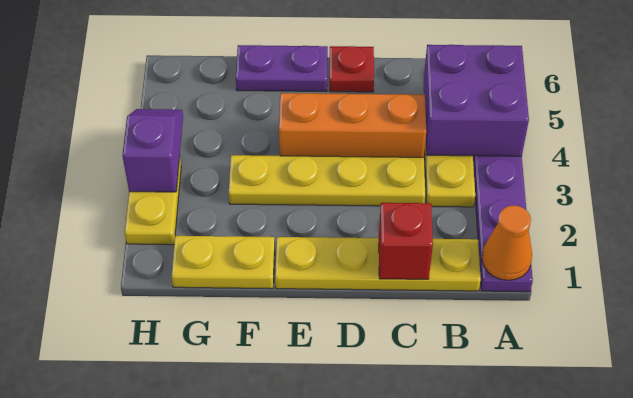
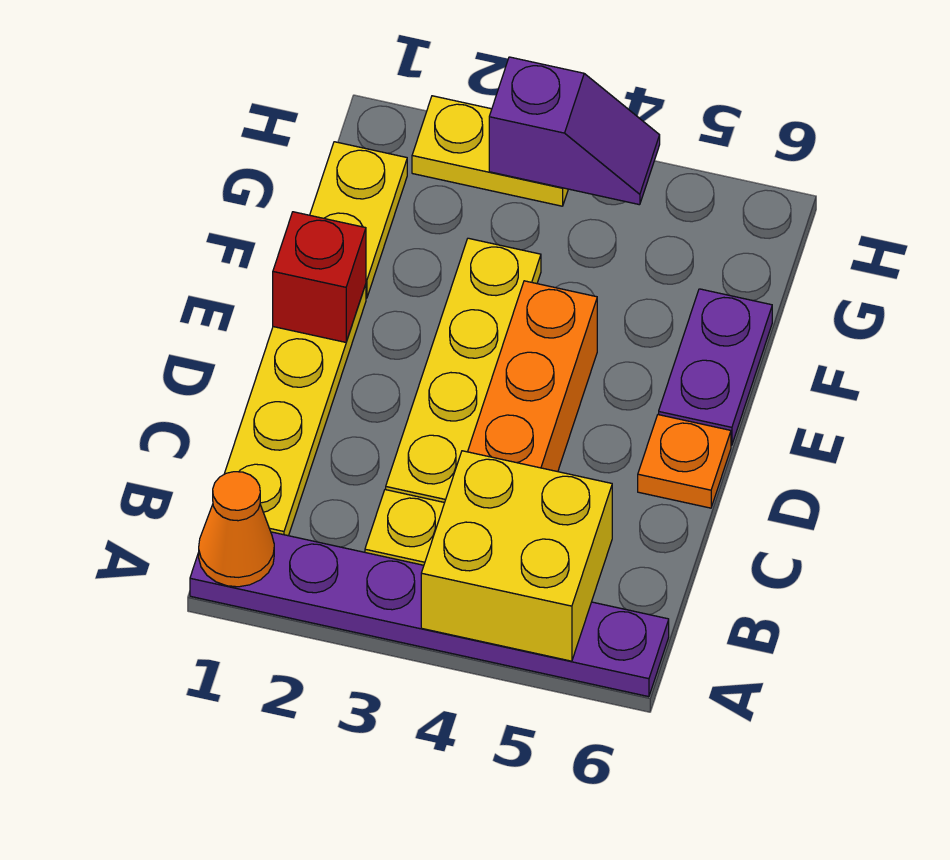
purple 2x2 brick [423,45,529,156] -> yellow 2x2 brick [421,451,612,661]
red 1x1 brick [379,203,433,279] -> red 1x1 brick moved to [273,212,366,342]
red 1x1 plate [329,46,374,92] -> orange 1x1 plate [638,415,731,508]

